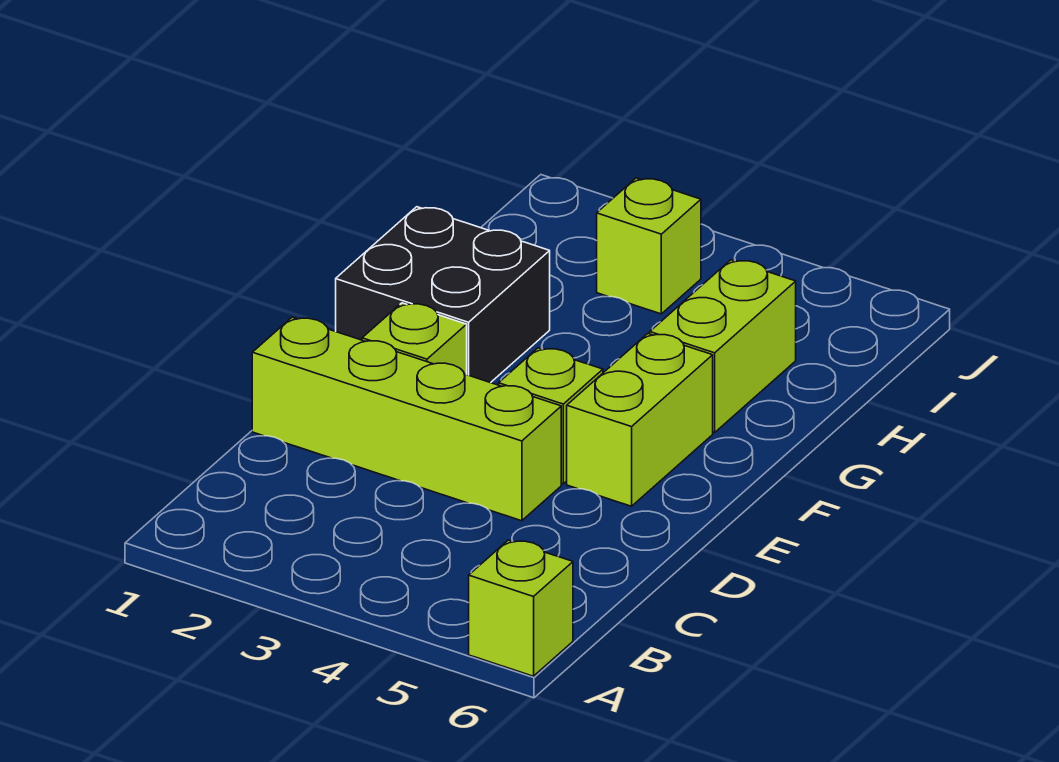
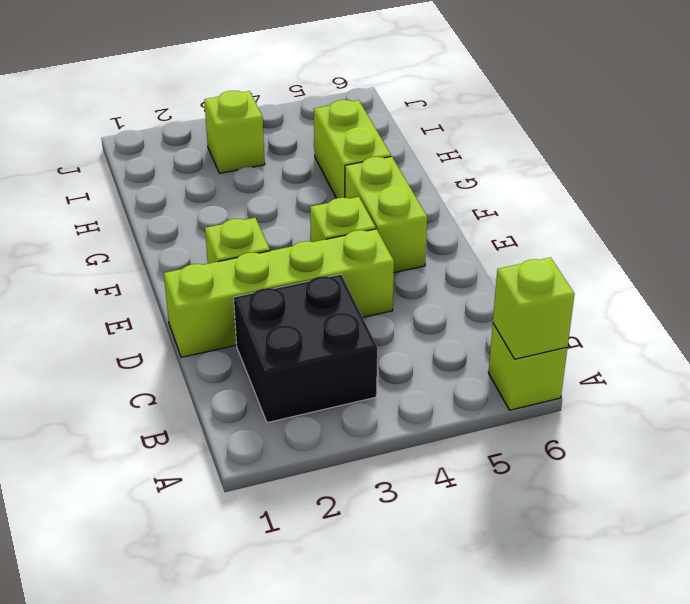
none -> lime 1x1 brick [493,257,574,359]
black 2x2 brick [336,207,550,383] -> black 2x2 brick moved to [234,274,377,423]

